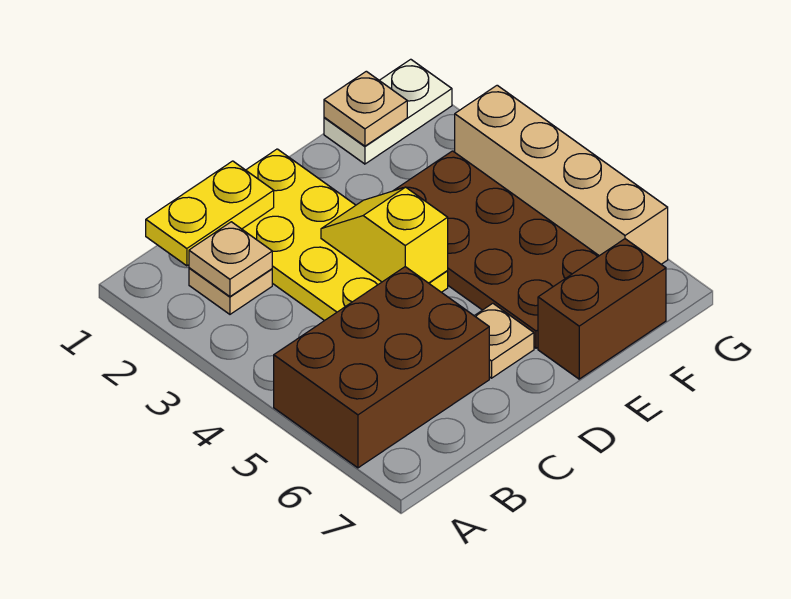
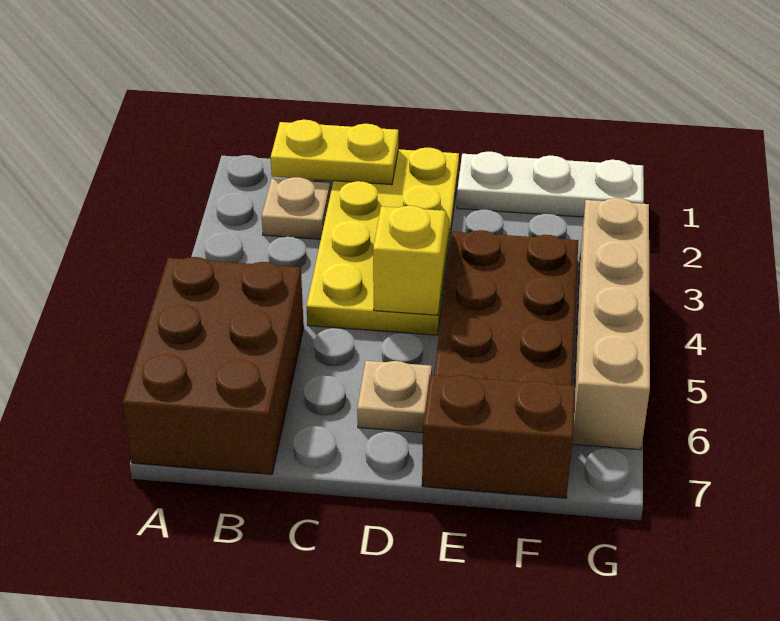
brown 2x3 brick [274,267,489,468] -> brown 2x3 brick turned to [123,257,304,474]
tan 1x1 plate [189,222,272,297] -> none
white 1x2 plate [324,59,452,164] -> white 1x3 plate [457,152,644,217]
tan 1x1 plate [324,71,407,146] -> none

